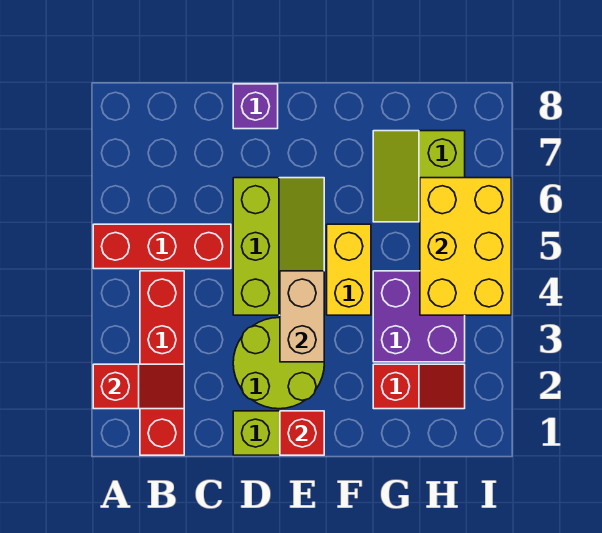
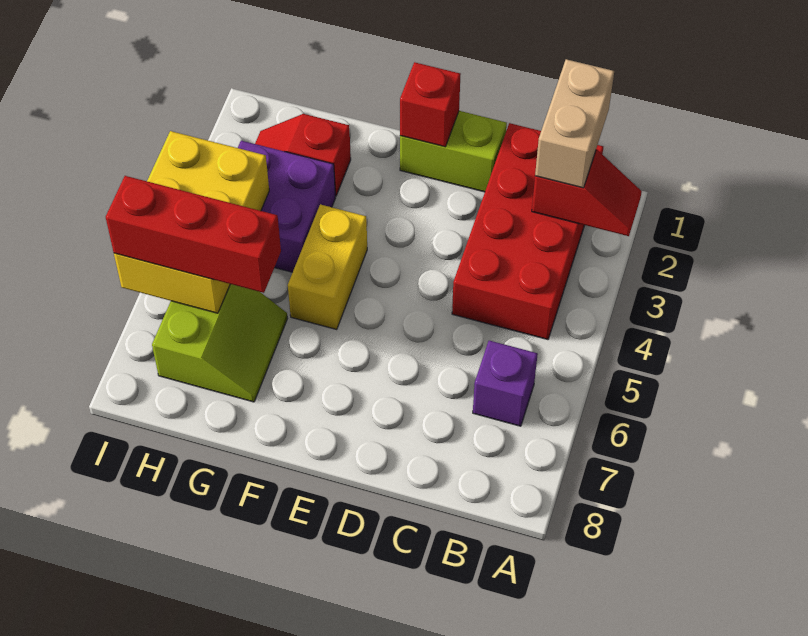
red 1x2 slope [93,364,184,409] -> red 1x2 slope turned to [532,150,642,236]
red 1x3 brick [93,224,231,269] -> red 1x3 brick moved to [106,176,281,293]
red 1x4 brick [140,271,184,455] -> red 2x4 brick [452,123,603,339]
lime 2x2 round brick [233,318,324,409] -> none
lime 2x3 slope [233,178,324,315] -> none
purple 1x1 brick [233,84,278,129] -> purple 1x1 brick moved to [473,341,538,426]
tan 1x2 brick [280,271,324,362] -> tan 1x2 brick moved to [535,59,614,188]

